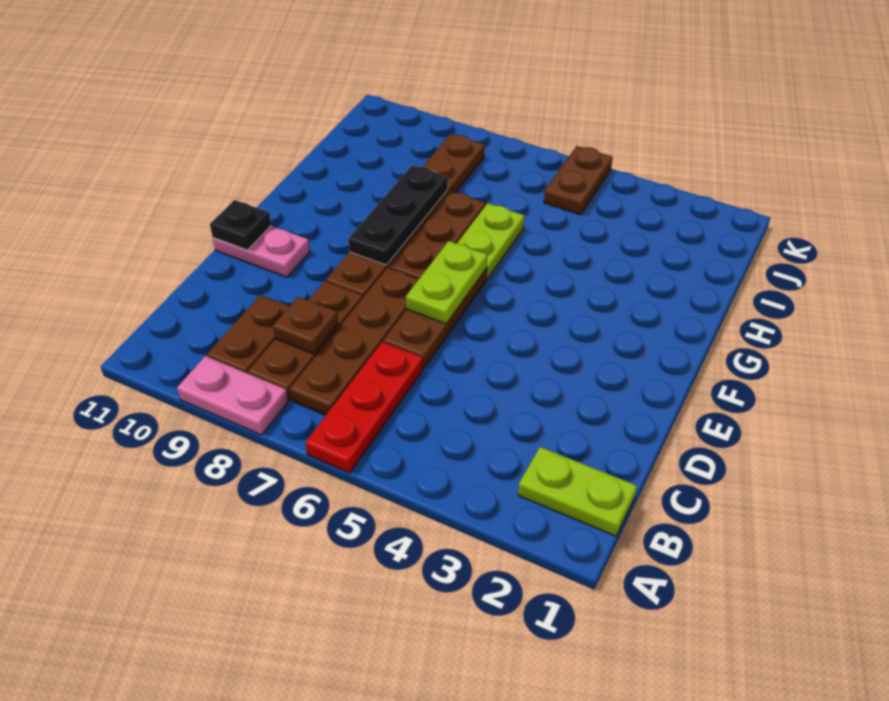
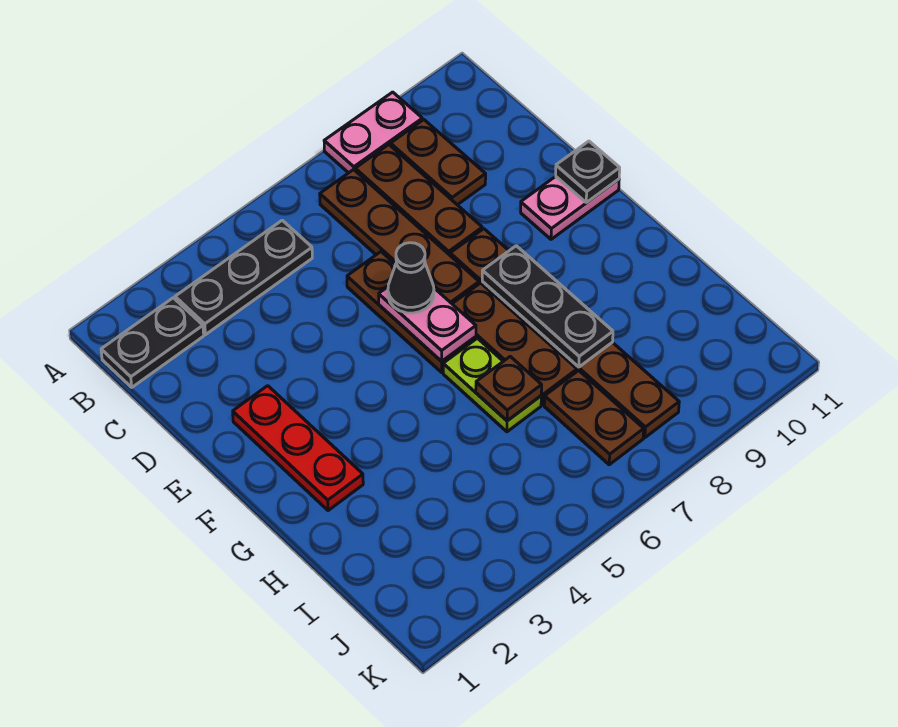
red 1x3 plate [305,342,423,473] -> red 1x3 plate moved to [233,386,363,511]
lime 1x2 plate [518,447,637,536] -> black 1x2 plate [101,298,204,387]
none -> black 1x3 plate [175,220,312,335]
brown 1x1 plate [273,297,338,354] -> brown 1x1 plate moved to [476,357,542,421]
lime 1x2 plate [406,241,487,324] -> pink 1x2 plate [379,287,476,361]
none -> black 1x1 cone [388,243,434,313]
brown 1x2 plate [544,146,613,215] -> brown 1x2 plate moved to [544,371,644,465]

